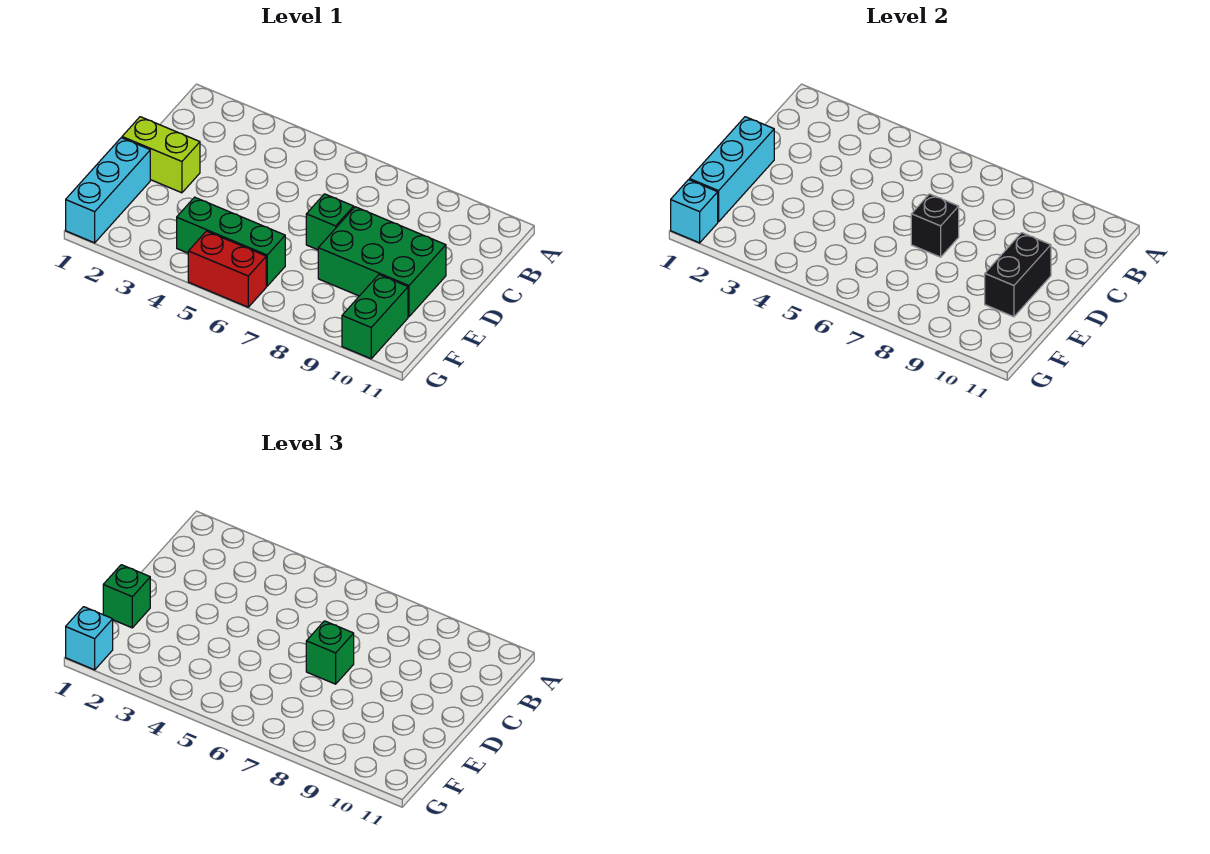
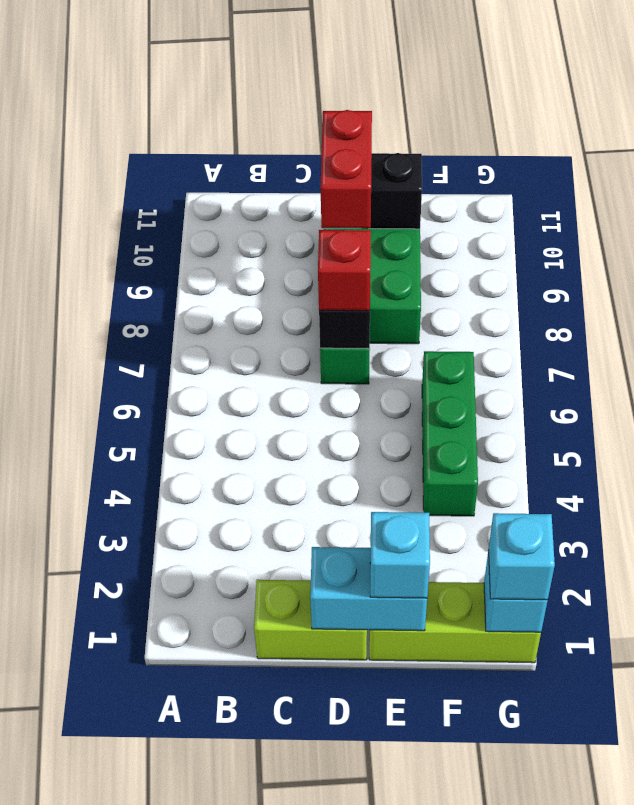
lime 1x2 brick [122,117,200,193] -> lime 1x2 brick turned to [254,580,367,660]
cyan 1x3 brick [689,117,774,222] -> cyan 1x2 brick [310,547,427,631]
green 1x1 brick [306,621,354,684] -> red 1x1 brick [318,230,371,311]
cyan 1x3 brick [66,138,150,243] -> lime 1x3 brick [369,582,541,663]
green 1x1 brick [103,565,150,628] -> cyan 1x1 brick [370,512,430,598]
green 1x2 brick [342,275,408,359] -> none
red 1x2 brick [188,231,266,307] -> red 1x2 brick moved to [320,110,372,228]

